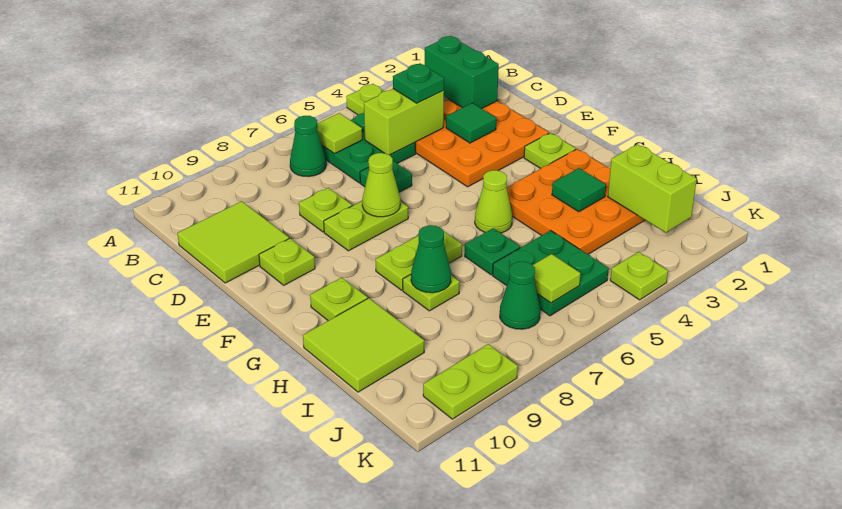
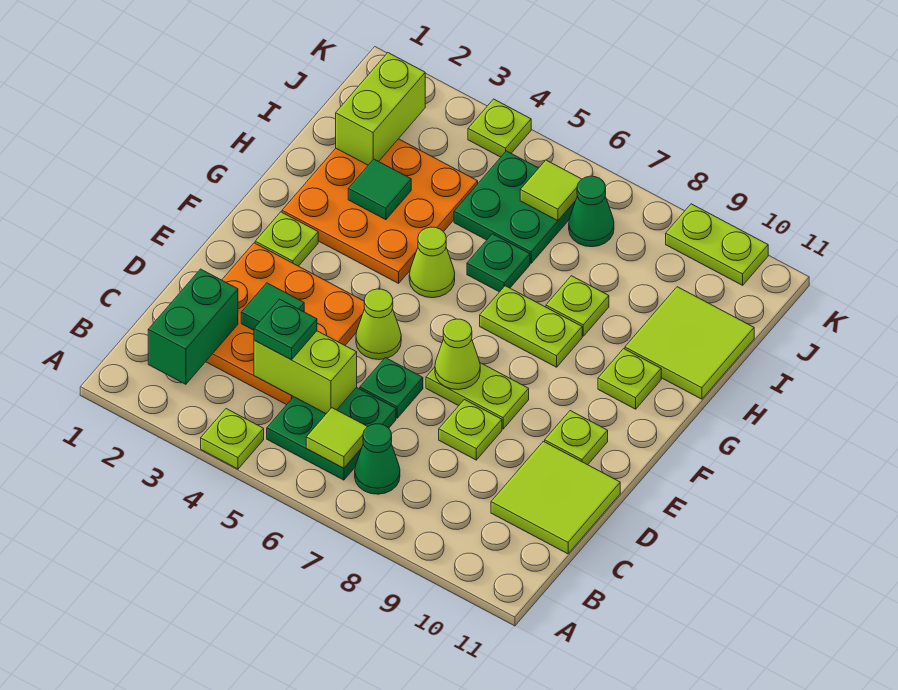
none -> lime 1x1 cone [356,289,401,360]
green 1x1 cone [411,225,451,293] -> none

